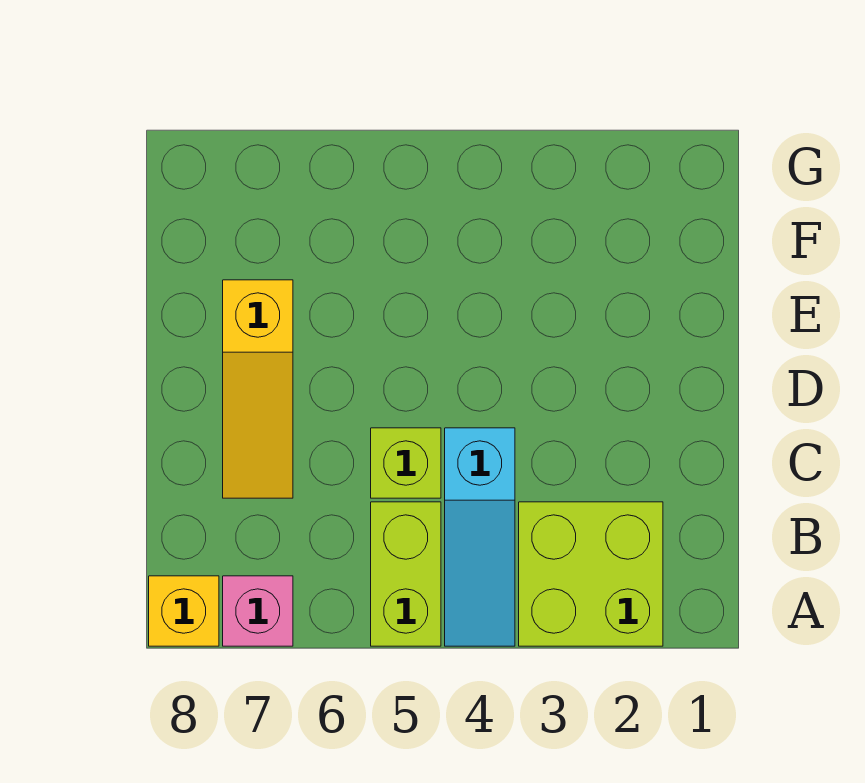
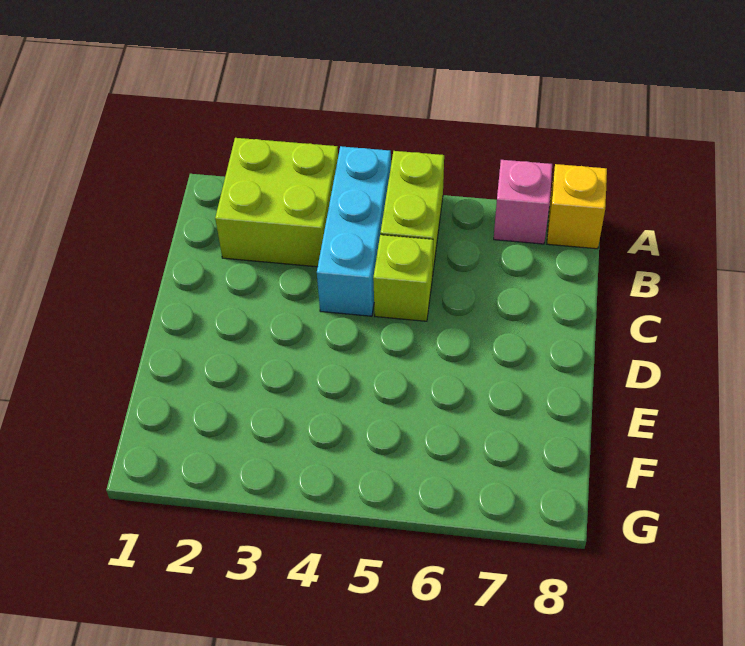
cyan 1x3 slope [445,428,515,646] -> cyan 1x3 brick [317,146,391,316]
yellow 1x3 slope [223,280,293,498] -> none

